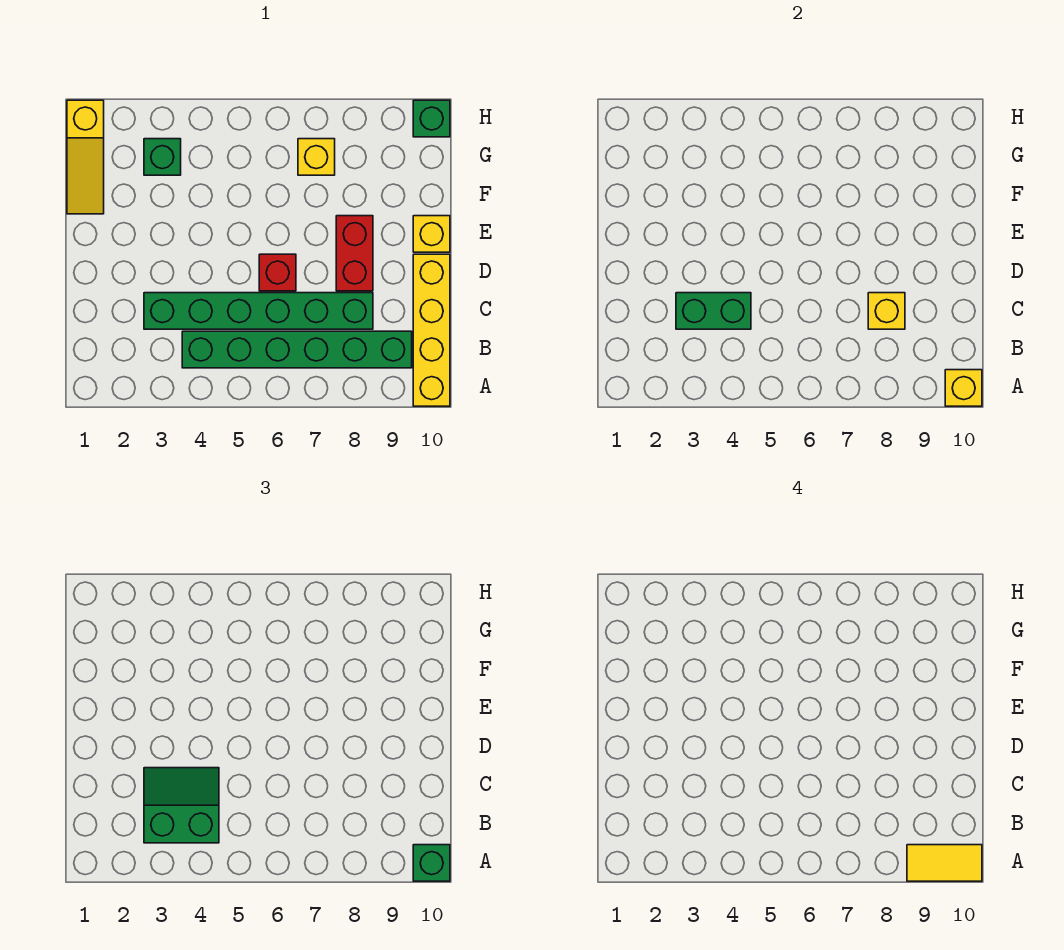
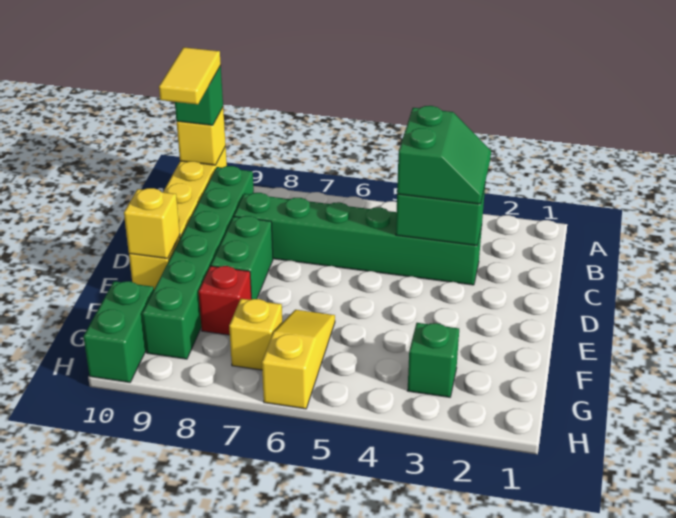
yellow 1x2 tile [907,845,982,881] -> yellow 1x2 tile turned to [159,47,221,104]
green 2x2 slope [144,768,219,843] -> green 2x2 slope turned to [397,106,491,204]
green 1x6 brick [182,331,412,368] -> green 1x6 brick turned to [142,166,254,359]
yellow 1x1 brick [868,293,905,329] -> yellow 1x1 brick moved to [124,188,180,259]
red 1x1 brick [259,254,296,291] -> red 1x1 brick moved to [199,266,251,335]
red 1x2 brick [336,216,373,291] -> green 1x2 brick [211,216,273,299]
yellow 1x3 slope [67,100,104,214] -> yellow 1x3 slope moved to [262,310,335,409]
green 1x1 brick [413,100,450,137] -> green 1x2 brick [83,281,154,382]

